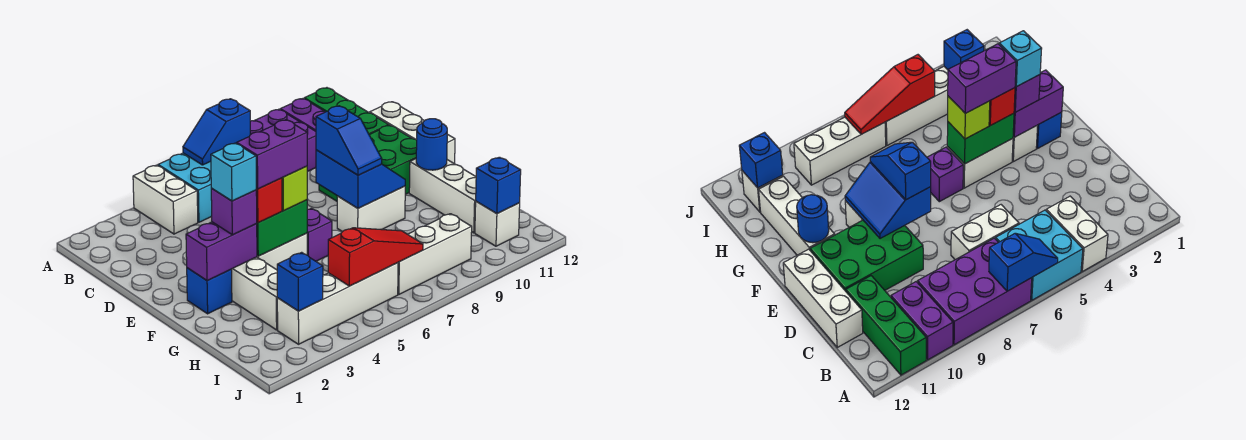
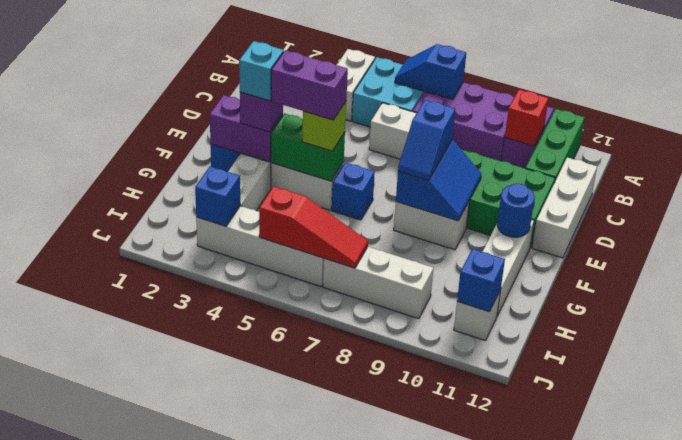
red 1x1 brick [256,178,282,223] -> red 1x1 brick moved to [505,90,548,146]
purple 1x1 brick [307,208,332,261] -> blue 1x1 brick [332,162,375,220]

